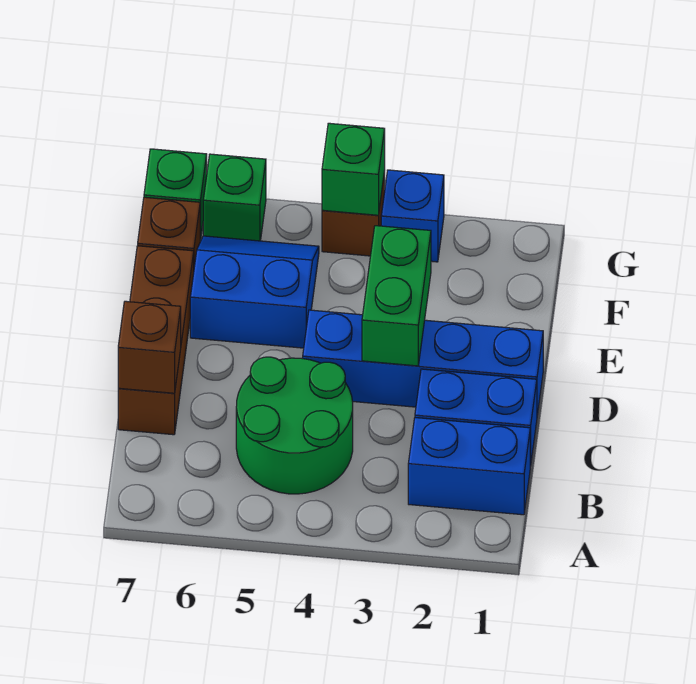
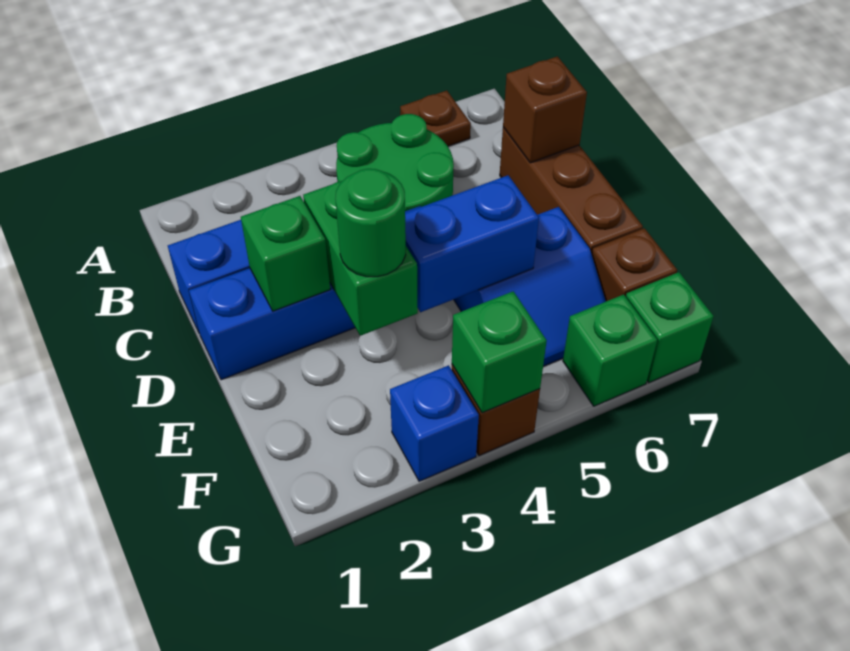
none -> brown 1x1 plate [400,90,471,146]
blue 1x2 brick [408,418,530,515] -> blue 1x2 brick moved to [405,175,539,312]
none -> green 1x1 brick [241,196,330,311]
none -> green 1x1 round brick [335,169,406,277]

